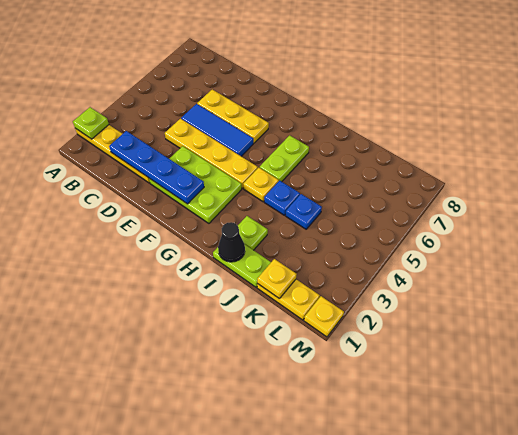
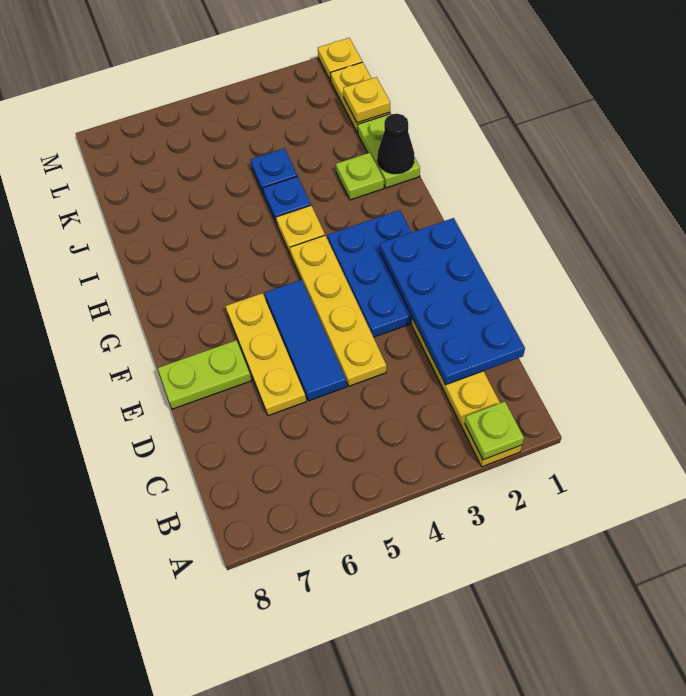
blue 1x4 plate [109,131,204,204] -> blue 2x4 plate [380,218,525,385]
lime 2x3 plate [149,146,242,223] -> blue 2x3 plate [327,210,412,337]
lime 1x2 plate [260,135,309,182] -> lime 1x2 plate moved to [158,340,252,409]

